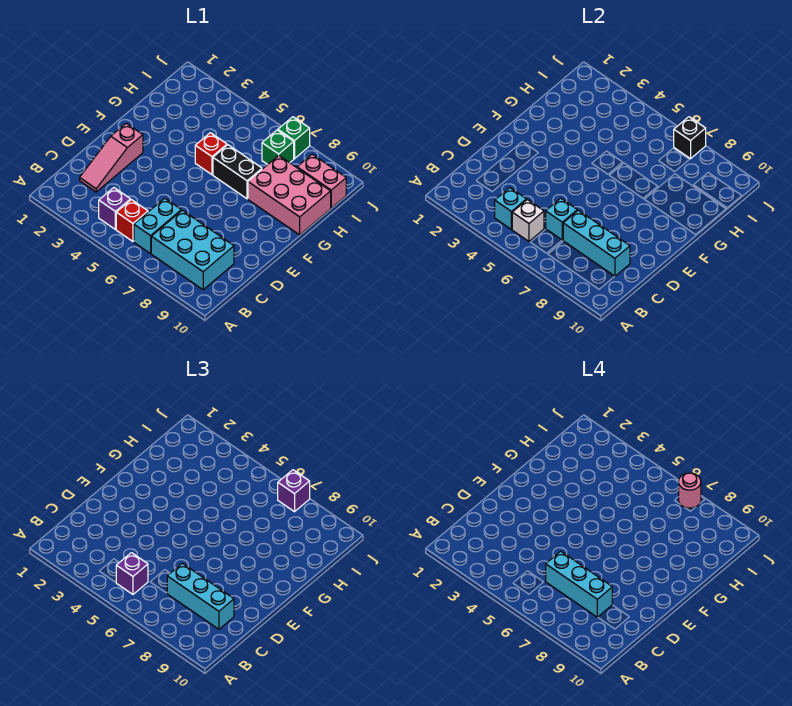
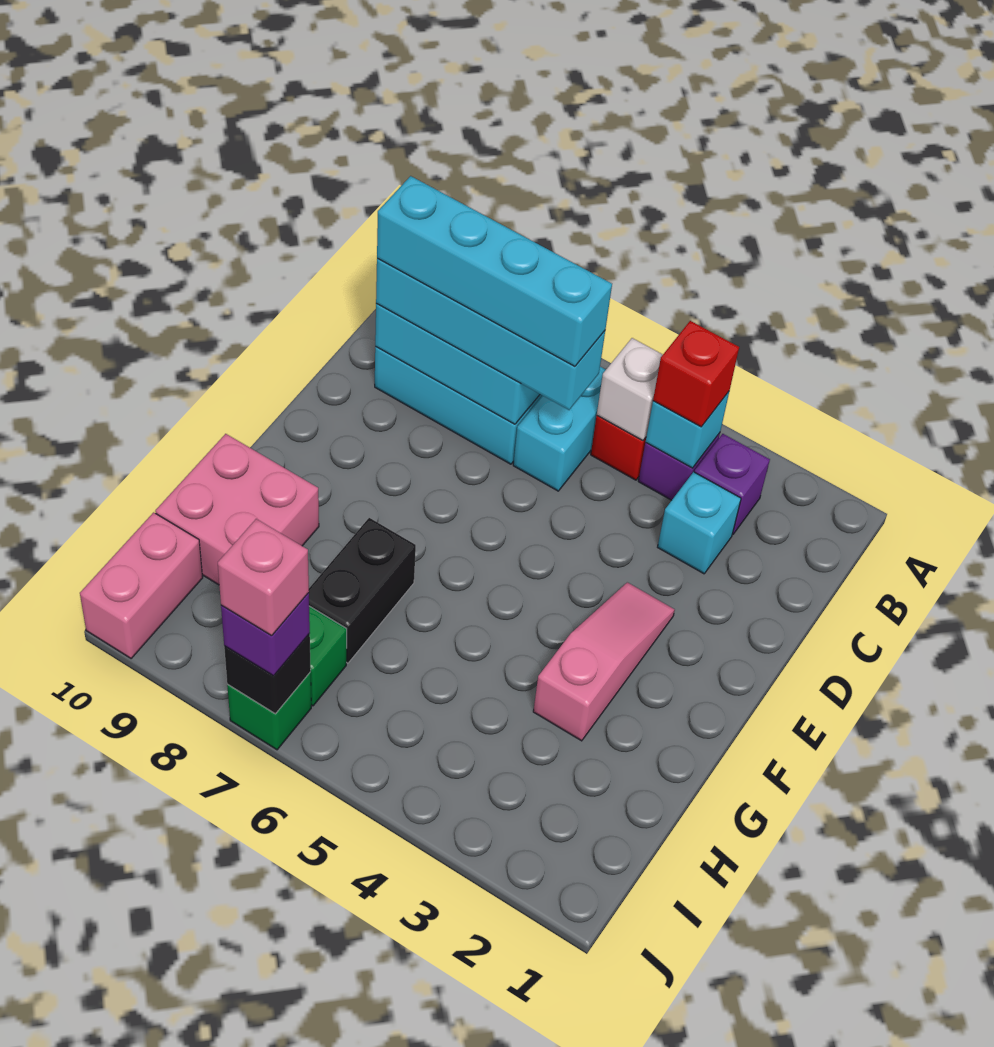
purple 1x1 brick [116,553,148,594] -> purple 1x1 brick moved to [695,434,770,534]
pink 1x3 slope [80,123,143,192] -> pink 1x3 slope moved to [533,582,675,741]
cyan 1x1 brick [546,198,577,240] -> cyan 1x1 brick moved to [658,472,741,574]
cyan 1x3 brick [546,551,612,617] -> cyan 1x4 brick [377,176,612,366]
cyan 1x3 brick [167,563,234,629] -> cyan 1x4 brick [376,258,605,410]
red 1x1 brick [195,133,227,175] -> red 1x1 brick moved to [653,321,739,427]
black 1x2 brick [213,145,262,199] -> black 1x2 brick turned to [309,518,416,663]
pink 2x3 brick [248,156,331,235] -> pink 2x2 brick [155,434,319,585]
pink 1x2 brick [297,154,346,208] -> pink 1x2 brick turned to [80,512,203,659]
pink 1x1 round brick [679,473,701,508] -> pink 1x1 brick [218,519,309,636]

